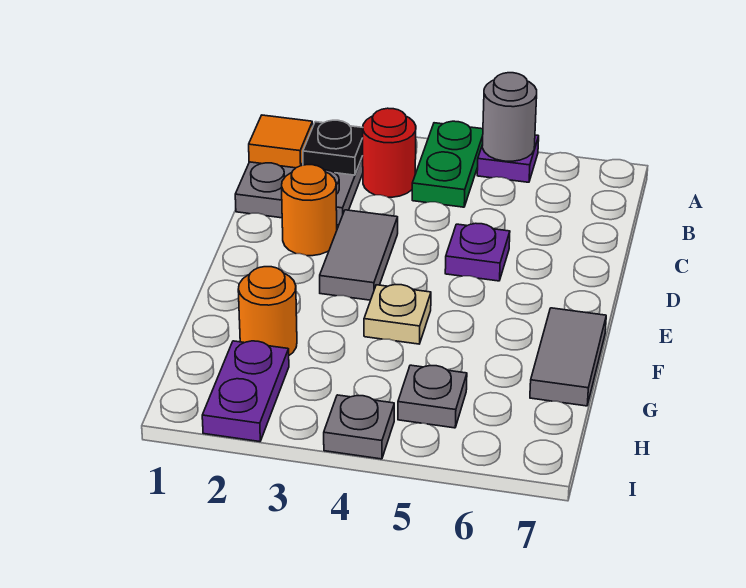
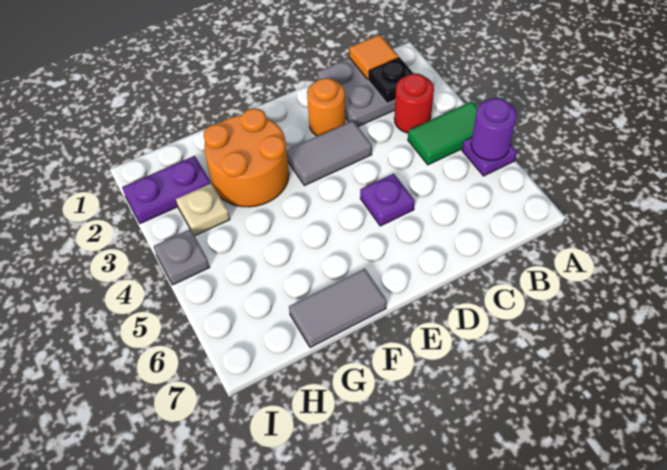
green 1x2 plate [412,121,483,207] -> green 1x2 tile [408,102,478,165]
grey 1x1 round brick [482,73,537,161] -> purple 1x1 round brick [471,98,517,160]
tan 1x1 plate [364,285,431,344] -> tan 1x1 plate moved to [176,183,230,236]
orange 1x1 round brick [238,267,297,355] -> orange 2x2 round brick [204,108,289,207]
grey 1x1 plate [398,365,467,428] -> none

